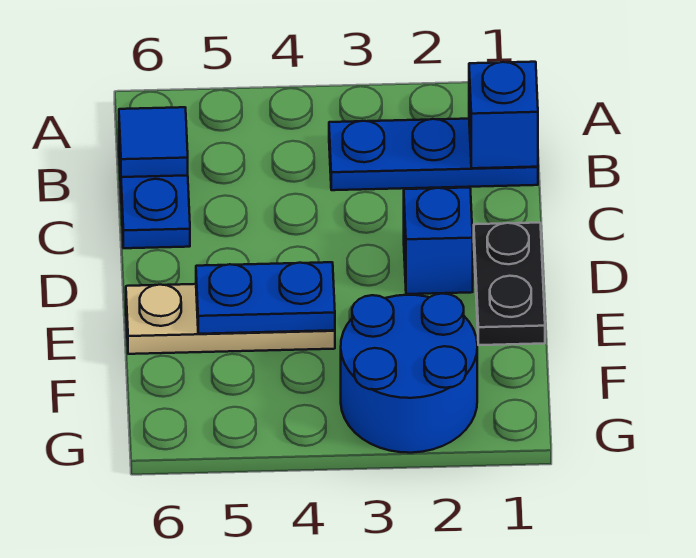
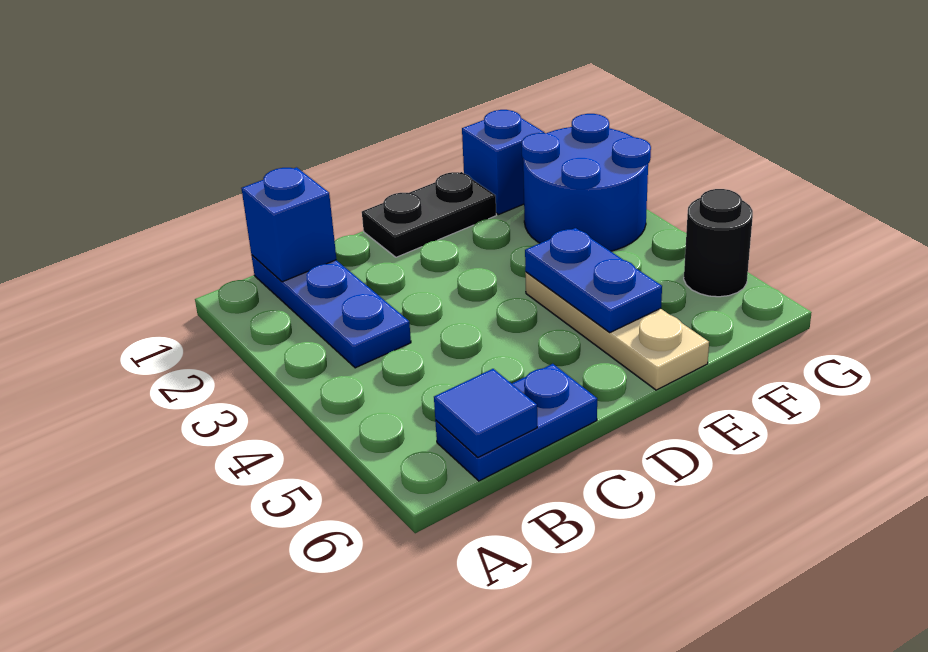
blue 1x1 brick [404,188,473,294] -> blue 1x1 brick moved to [462,110,544,214]
none -> black 1x1 round brick [684,189,753,297]

